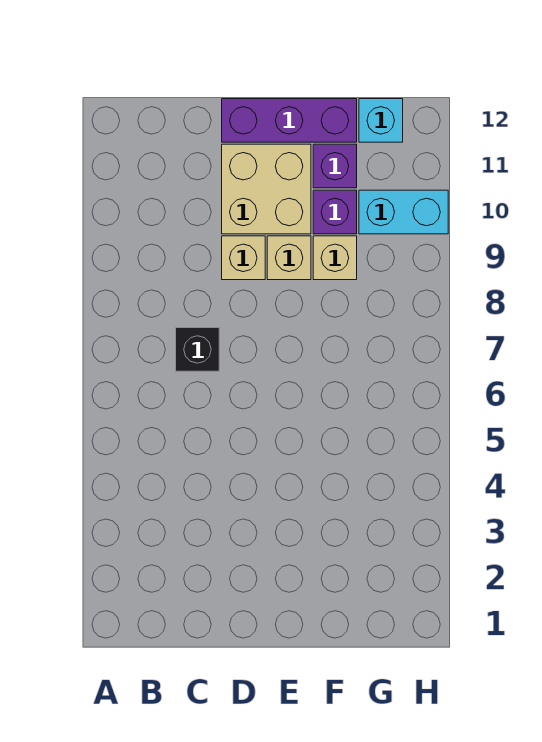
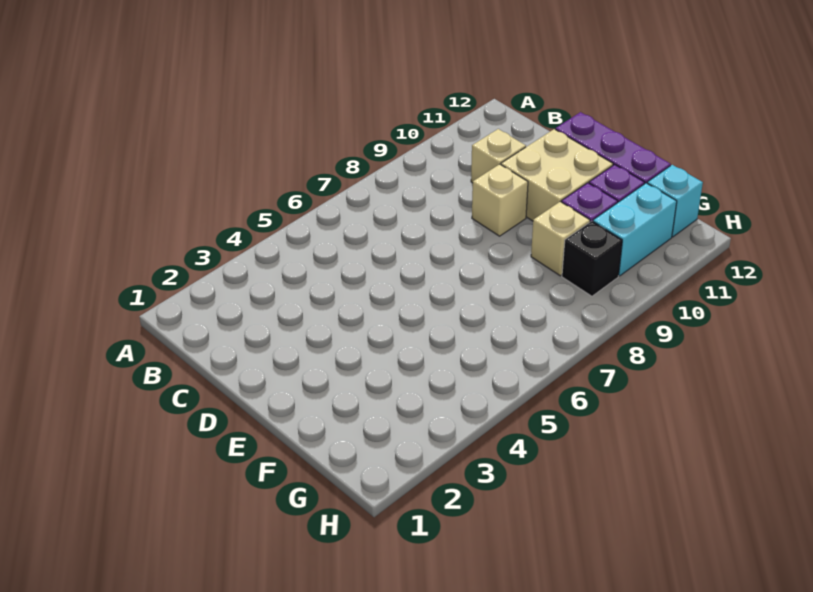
black 1x1 brick [176,328,219,371] -> black 1x1 brick moved to [562,221,622,296]
tan 1x1 brick [267,236,311,280] -> tan 1x1 brick moved to [471,129,526,183]
cyan 1x2 brick [359,190,448,234] -> cyan 1x2 brick turned to [593,183,677,276]

